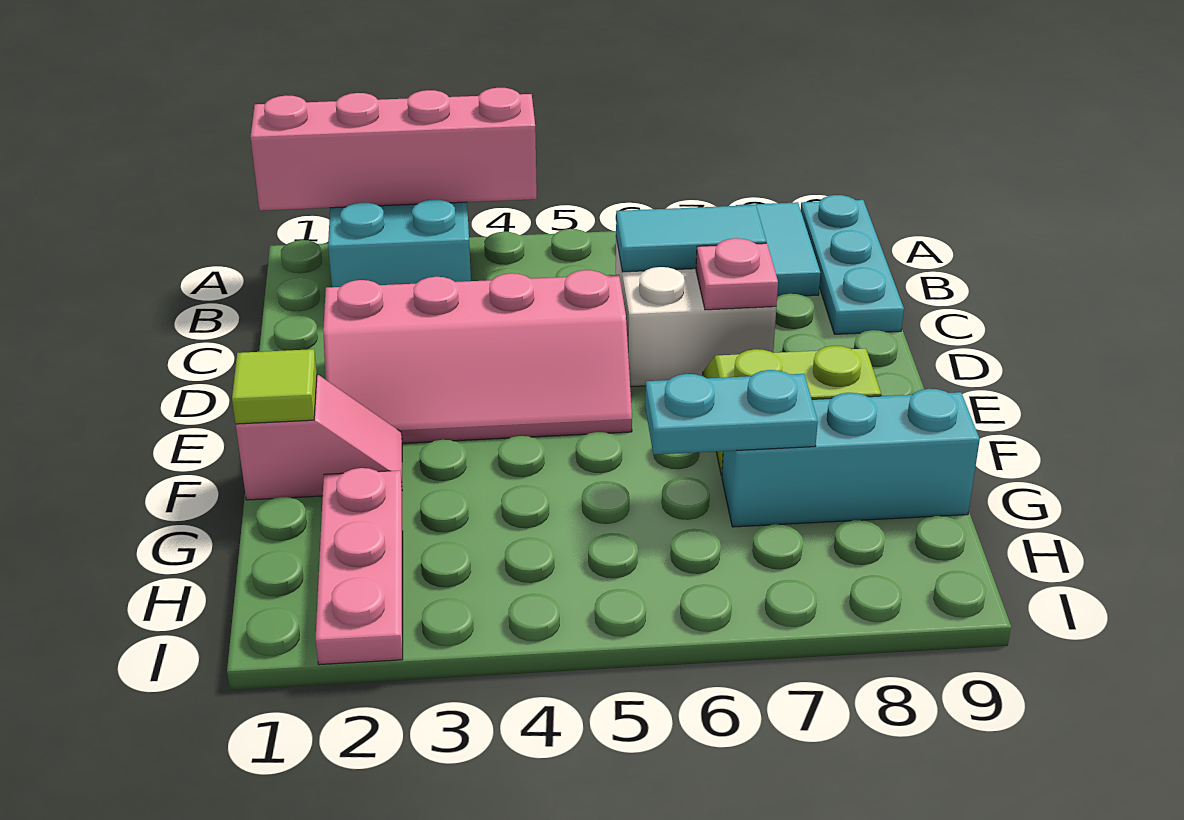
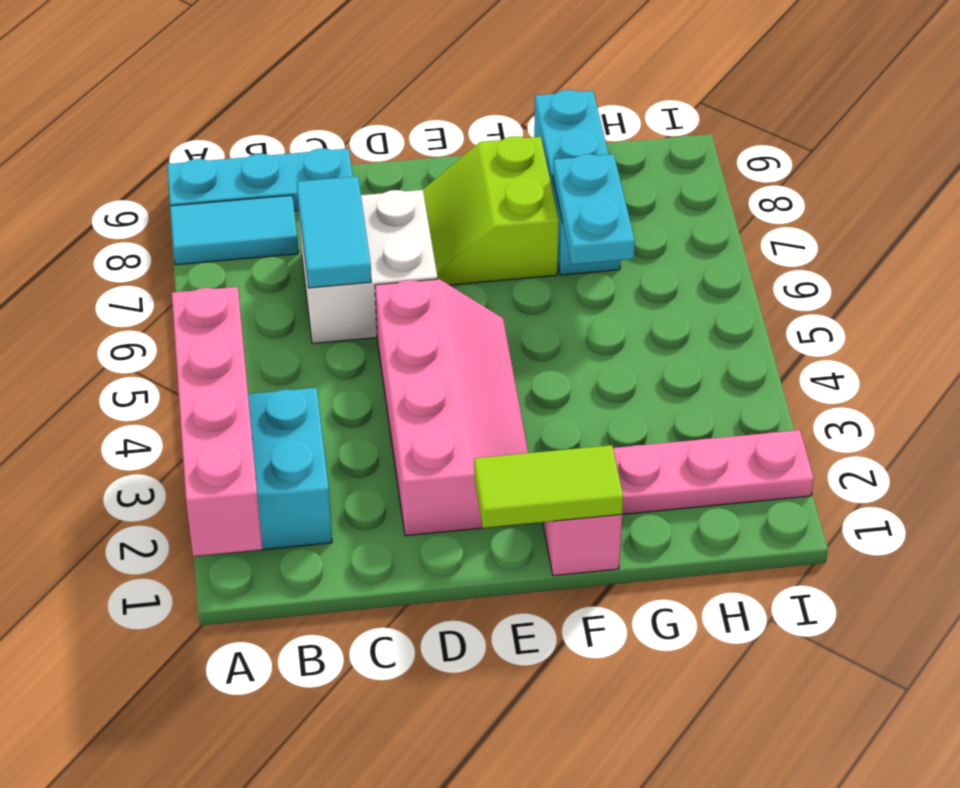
pink 1x1 plate [696,238,778,310] -> none
lime 1x1 tile [232,349,317,424] -> lime 1x2 tile [474,445,623,528]

